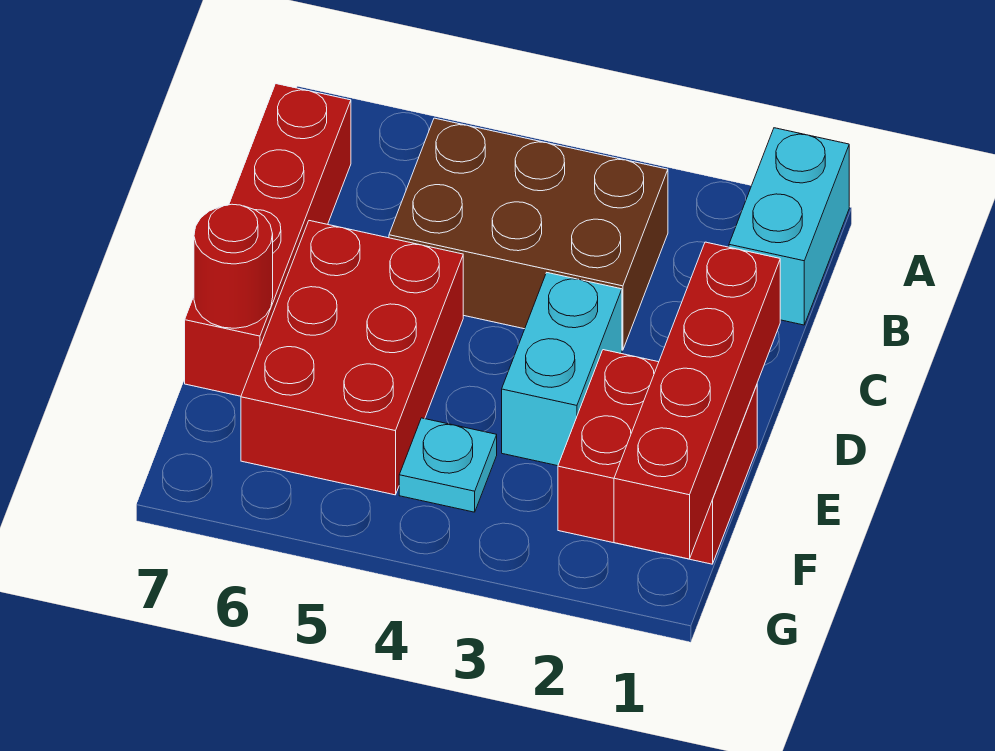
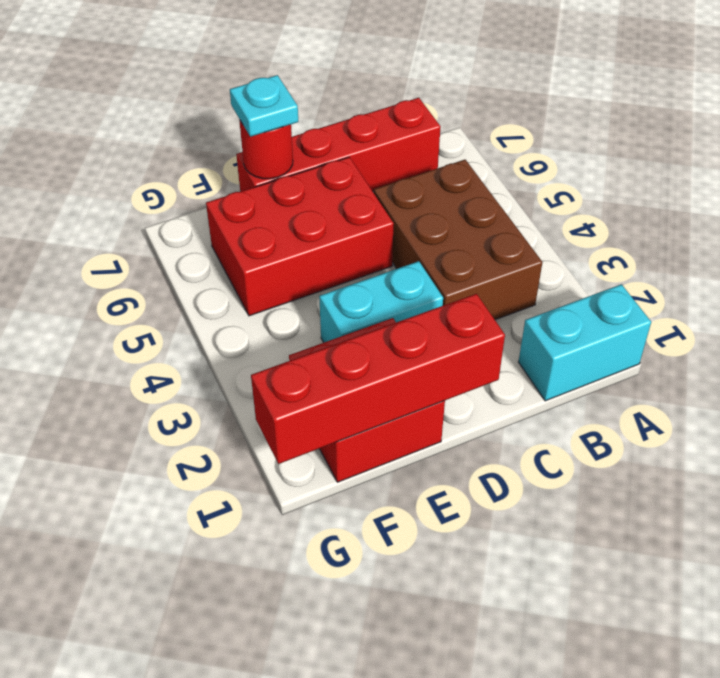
cyan 1x1 plate [399,418,497,512] -> cyan 1x1 plate moved to [230,75,298,137]

